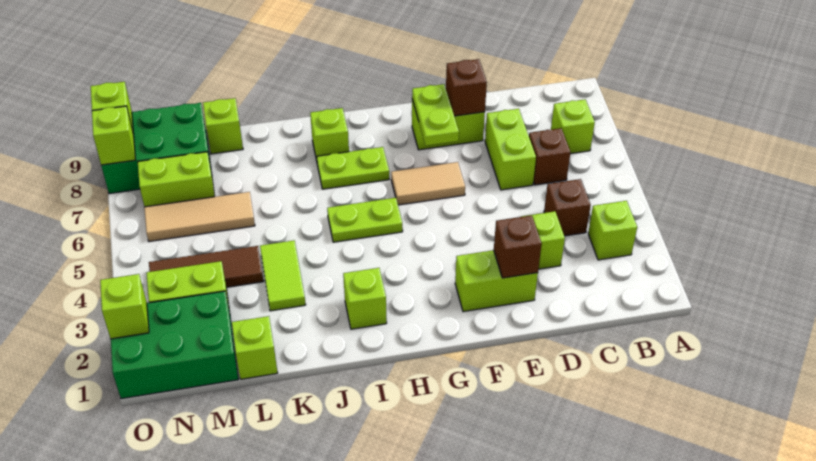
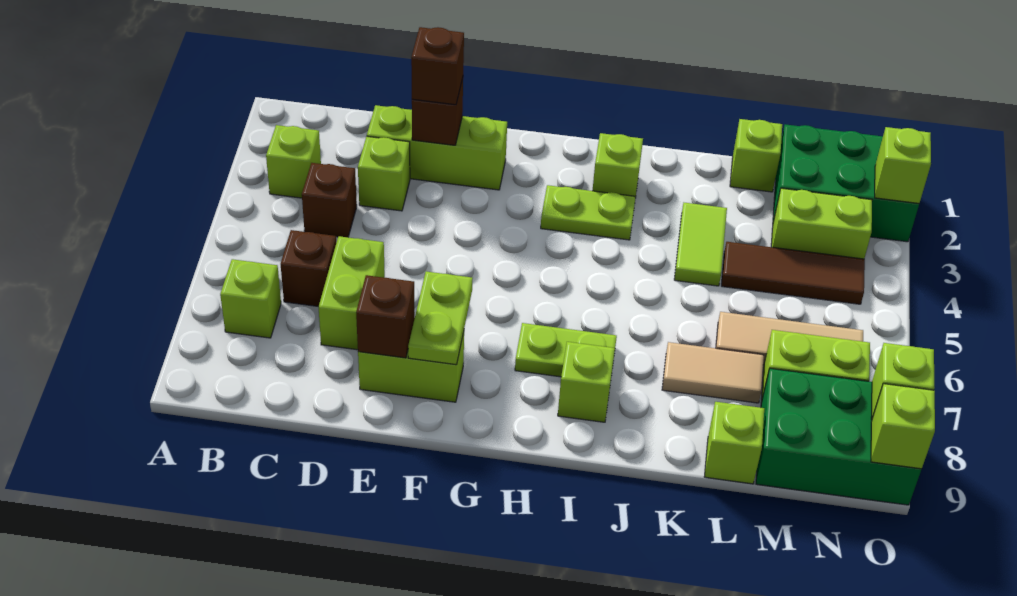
lime 1x2 brick [455,250,538,312] -> lime 1x3 brick [367,105,507,190]
none -> brown 1x1 brick [411,27,464,105]
tan 1x2 tile [391,162,465,205] -> tan 1x2 tile moved to [662,342,764,403]
lime 1x2 plate [327,198,403,242] -> lime 1x2 plate moved to [541,185,636,240]

